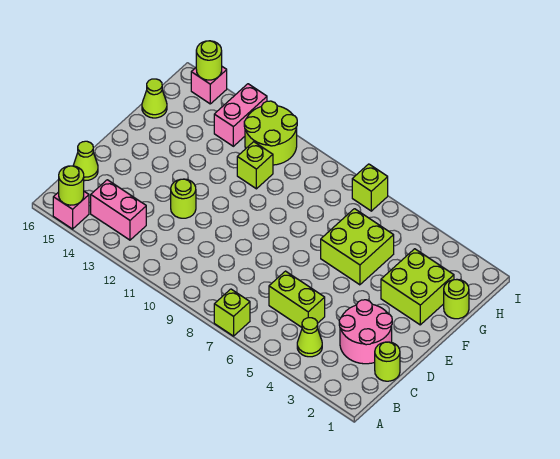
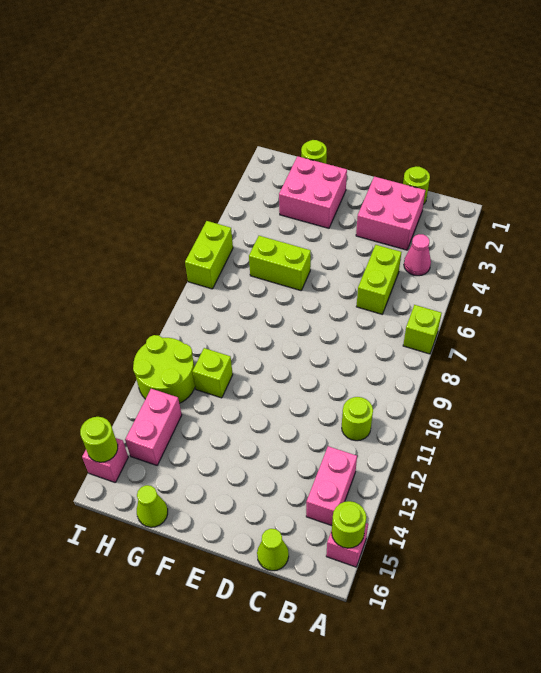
lime 1x1 cone [297,318,322,357] -> pink 1x1 cone [404,234,431,276]
pink 2x2 round brick [339,300,392,364] -> pink 2x2 brick [356,177,425,250]
lime 1x1 round brick [171,179,196,218] -> lime 1x1 round brick moved to [342,397,373,441]
lime 2x2 brick [381,249,454,325] -> pink 2x2 brick [279,156,347,228]
lime 2x2 brick [321,209,394,285] -> lime 1x2 brick [249,236,311,291]
pink 1x2 brick [214,84,267,146] -> pink 1x2 brick turned to [125,389,182,465]
lime 1x1 brick [352,164,388,211] -> lime 1x2 brick [185,221,233,289]

